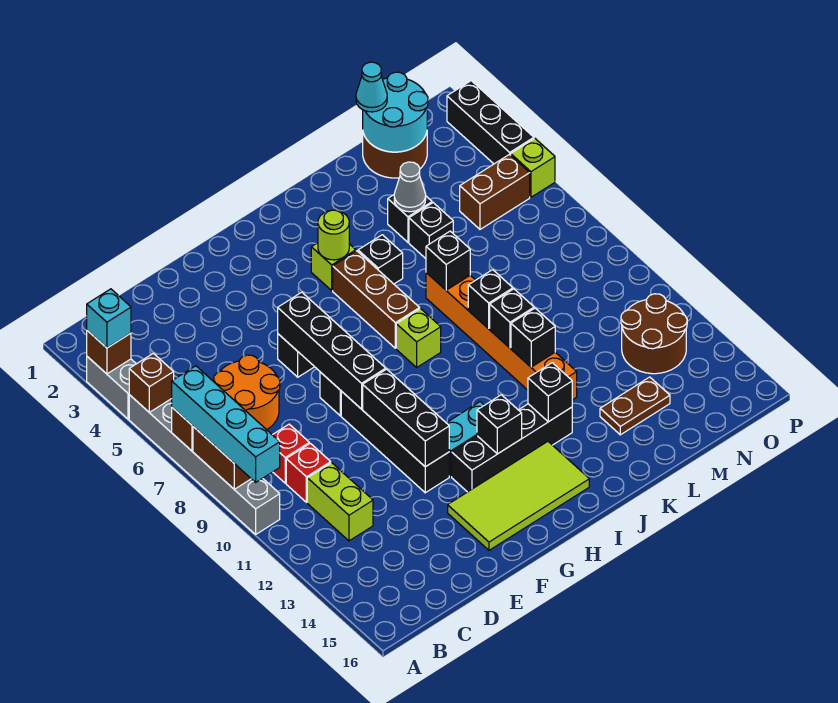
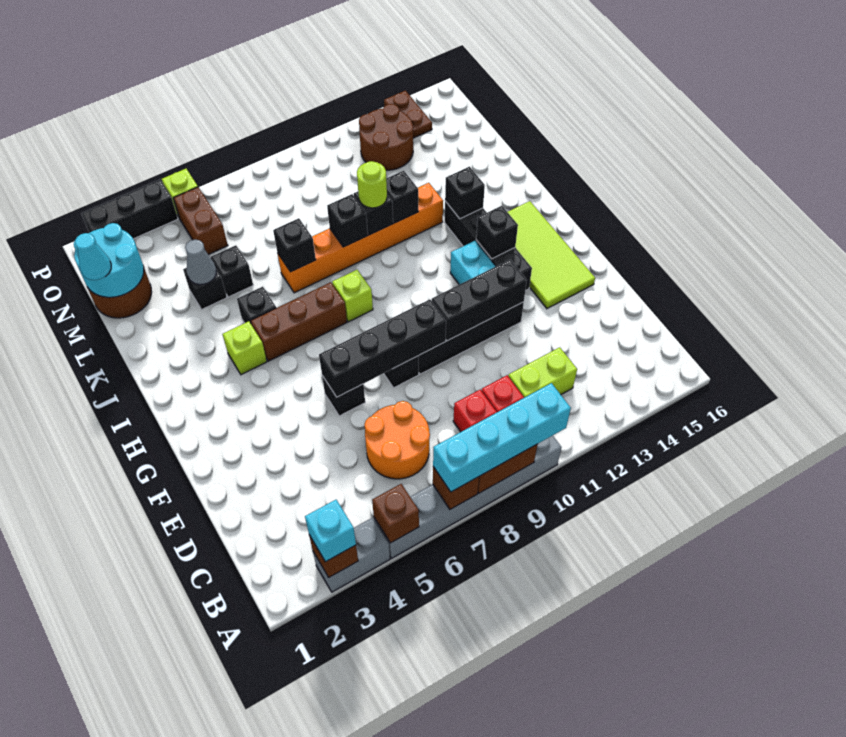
lime 1x1 round brick [318,210,349,260] -> lime 1x1 round brick moved to [357,161,387,208]
brown 1x2 plate [600,377,670,435] -> brown 1x2 plate moved to [384,91,432,138]

